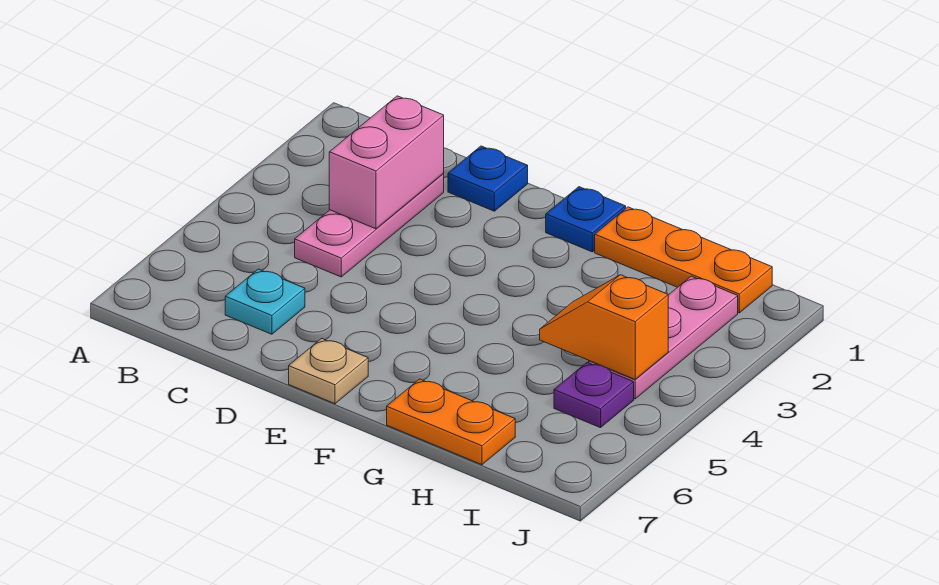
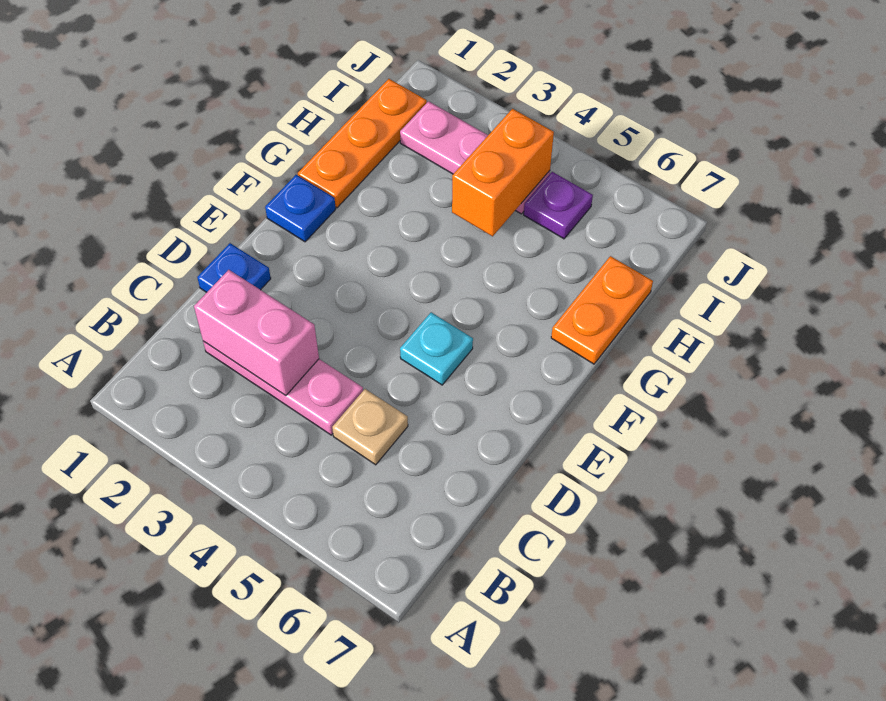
cyan 1x1 plate [225,269,305,334] -> cyan 1x1 plate moved to [400,312,473,385]
tan 1x1 plate [289,338,368,404] -> tan 1x1 plate moved to [332,389,408,465]
orange 1x2 slope [540,275,668,379] -> orange 1x2 brick [452,109,554,236]

